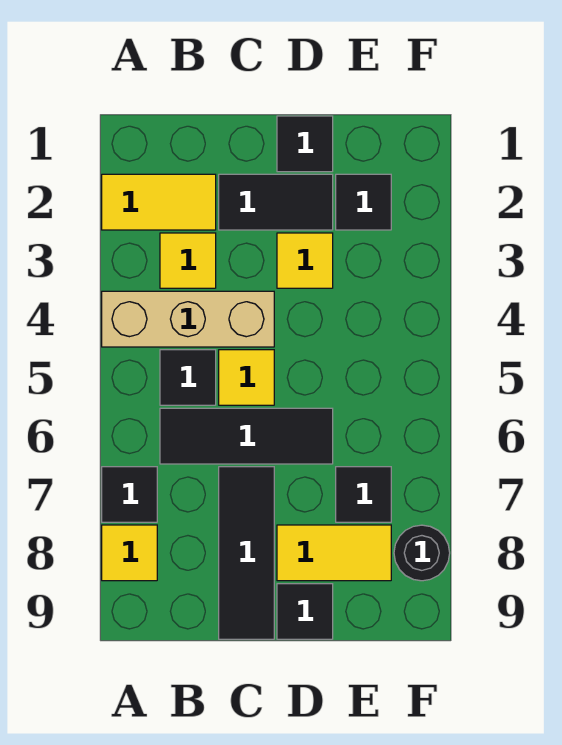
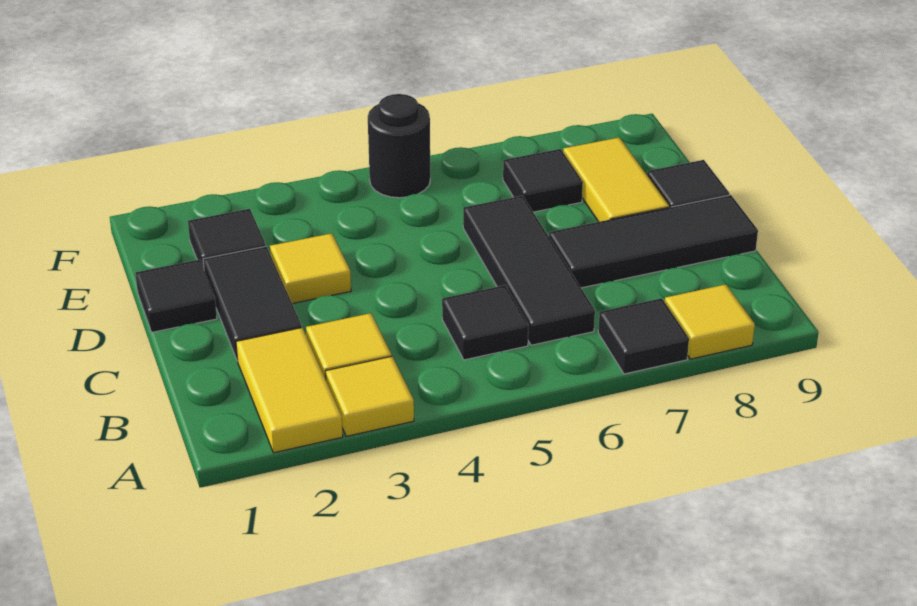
tan 1x3 brick [102,291,274,347] -> none
yellow 1x1 tile [219,350,274,405] -> yellow 1x1 tile moved to [326,356,414,436]
black 1x1 round brick [394,525,450,581] -> black 1x1 round brick moved to [368,94,430,198]

